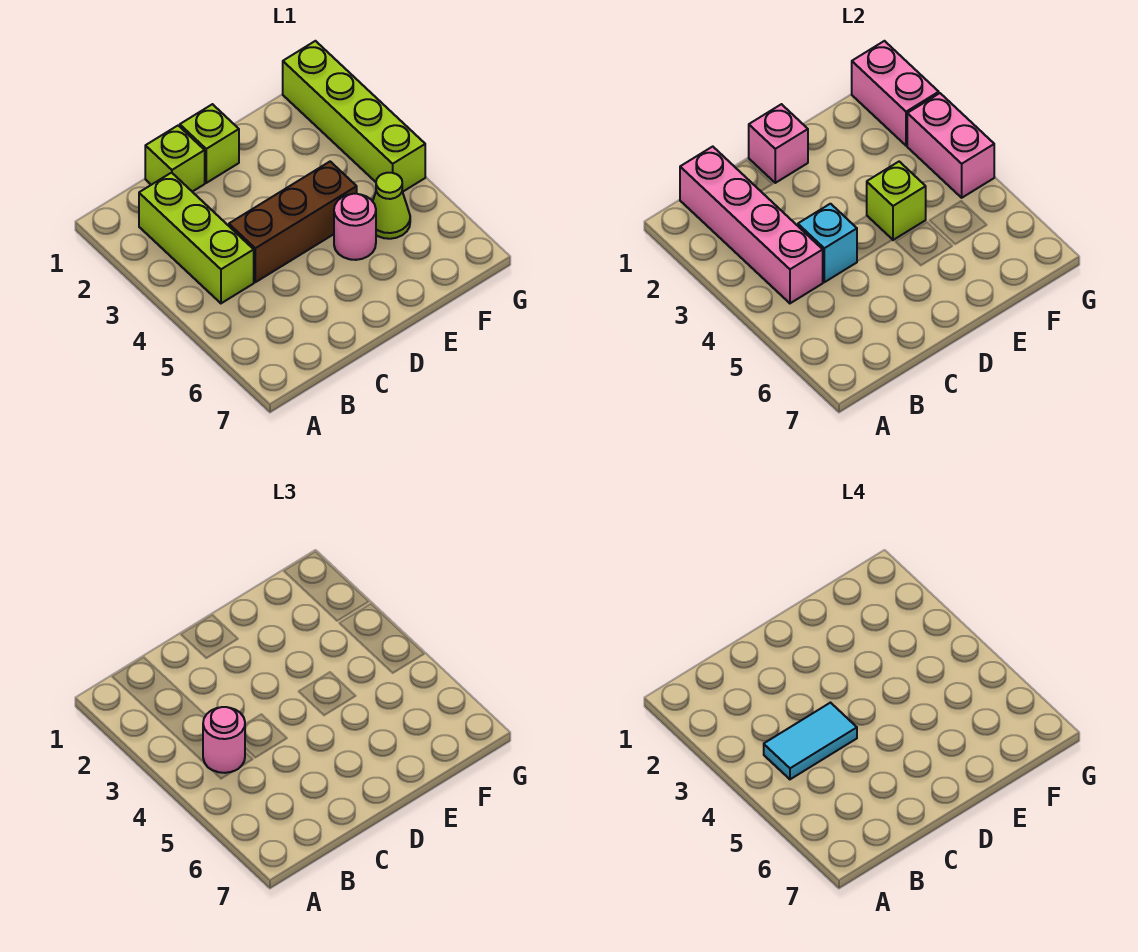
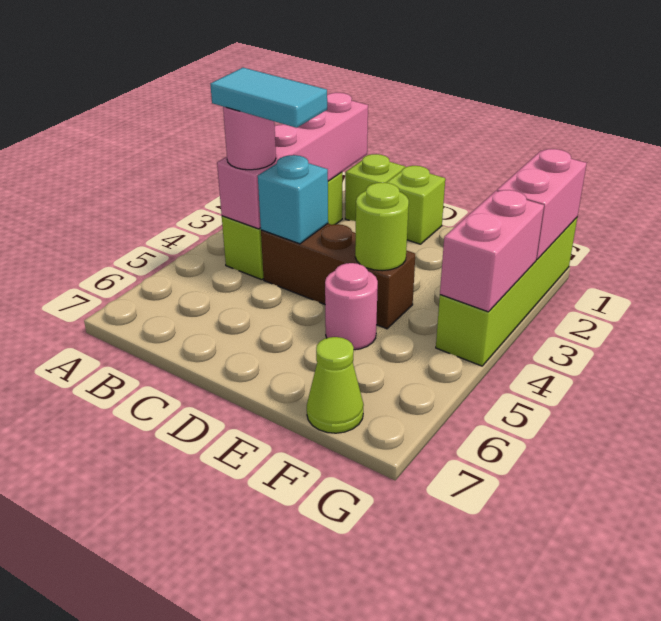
pink 1x1 brick [749,104,808,183] -> none
lime 1x1 brick [867,162,926,240] -> lime 1x1 round brick [355,183,409,271]
lime 1x1 cone [373,173,410,239] -> lime 1x1 cone moved to [307,337,364,433]

